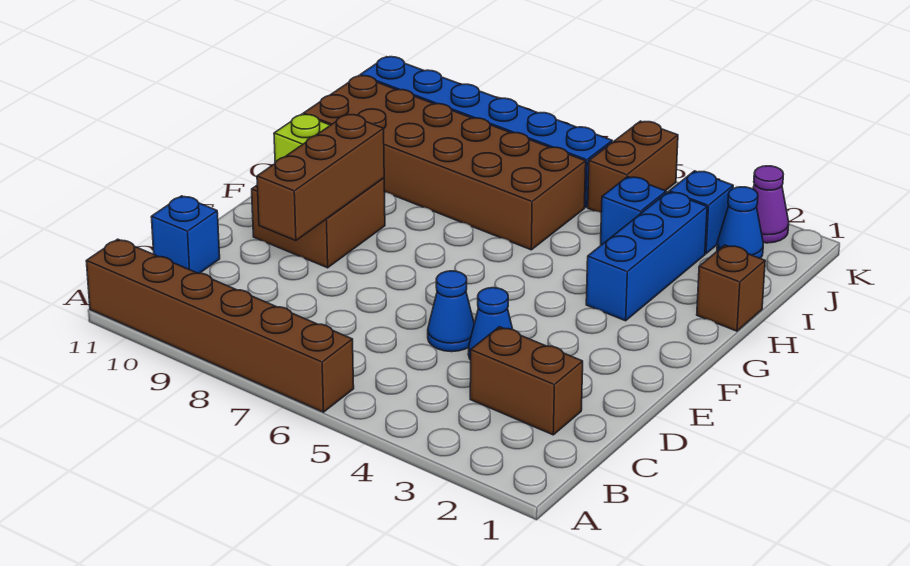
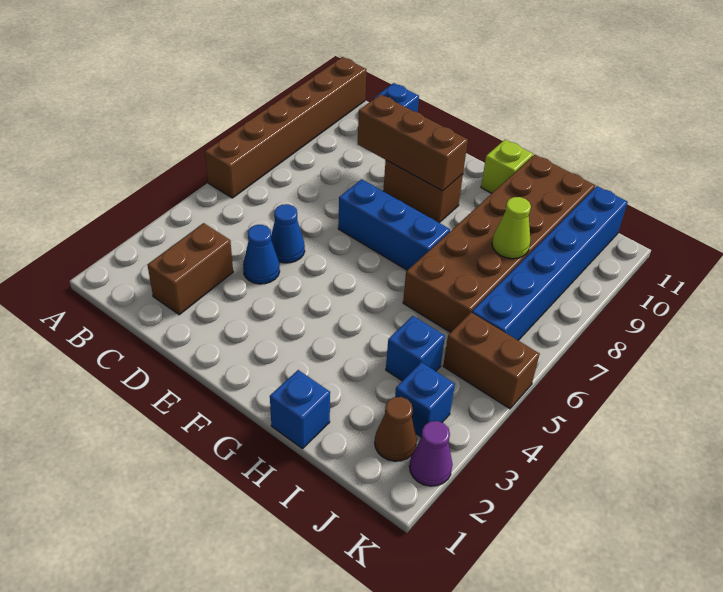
brown 2x2 brick [252,178,385,268] -> brown 1x2 brick [383,160,463,223]
blue 1x3 brick [586,192,707,321] -> blue 1x3 brick moved to [338,179,450,270]
brown 1x1 brick [697,245,765,331] -> blue 1x1 brick [270,370,330,449]
none -> lime 1x1 cone [492,197,531,259]
blue 1x1 cone [717,187,763,258] -> brown 1x1 cone [375,397,417,461]

